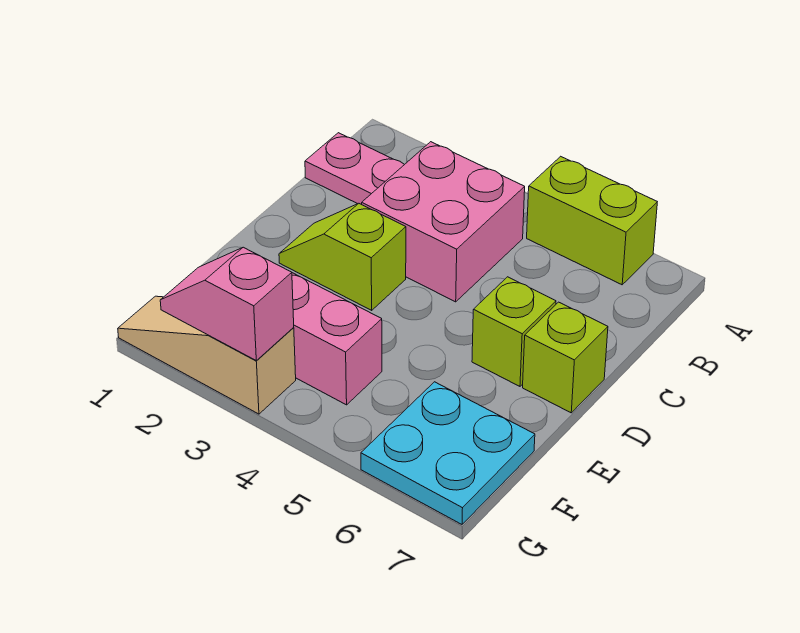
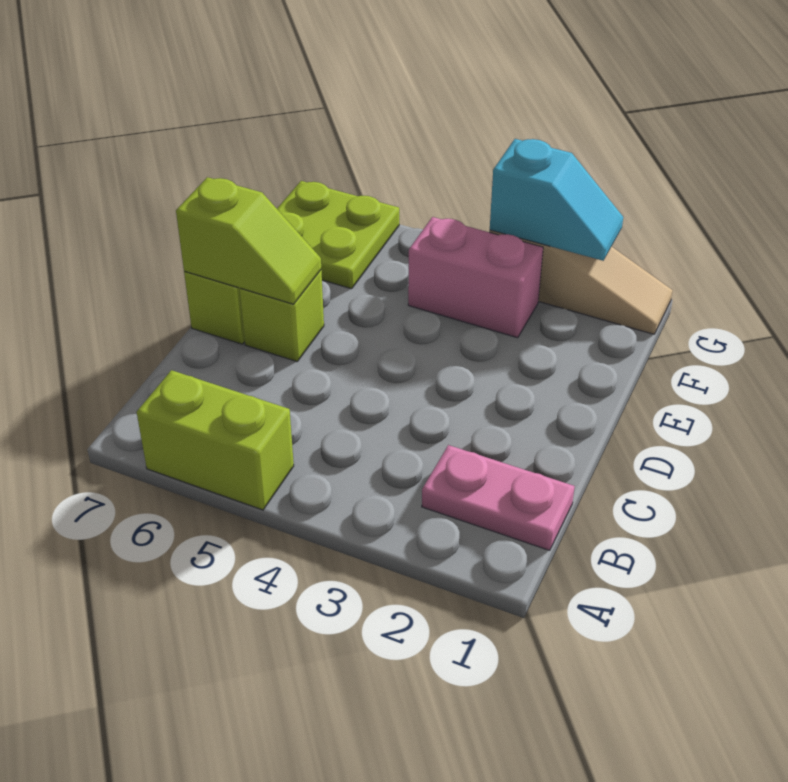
pink 2x2 brick [362,142,525,302] -> none
lime 1x2 slope [279,204,406,310] -> lime 1x2 slope moved to [176,177,321,304]
cyan 2x2 plate [361,382,535,524] -> lime 2x2 plate [277,181,399,289]
pink 1x2 slope [160,247,294,360] -> cyan 1x2 slope [490,139,623,261]

